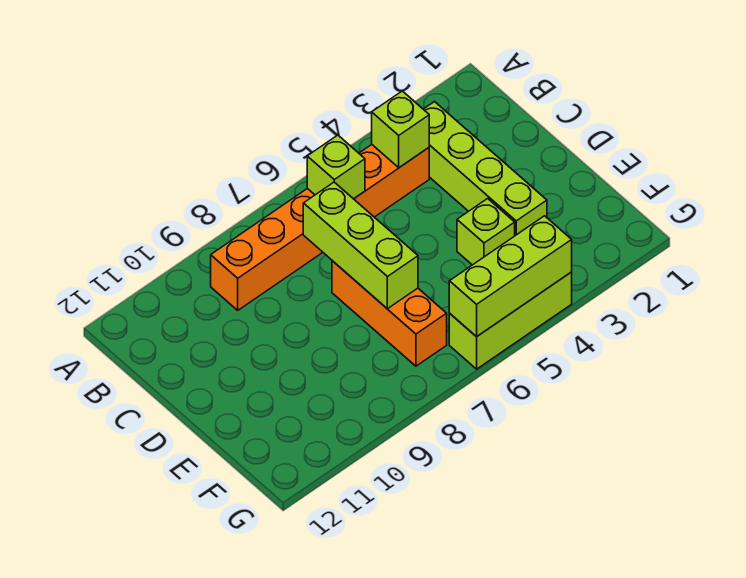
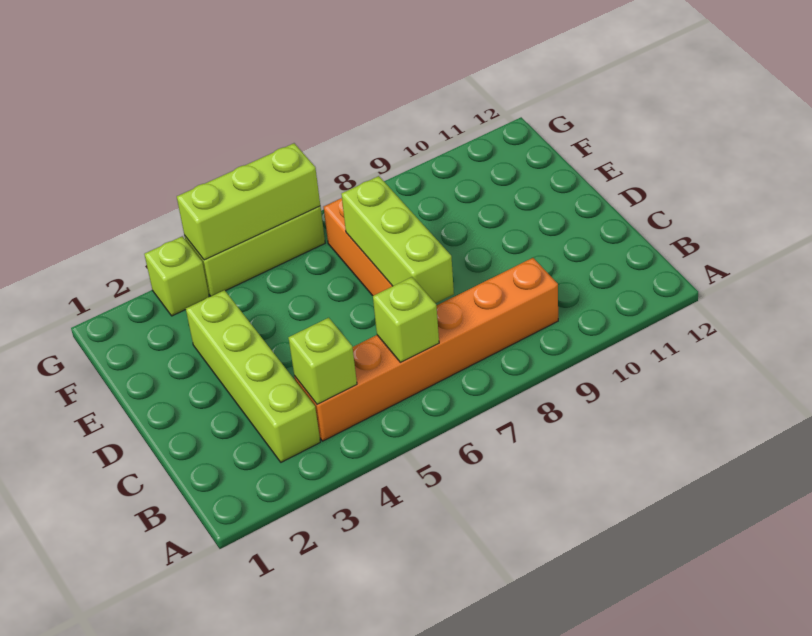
lime 1x1 brick [457,199,515,265] -> lime 1x1 brick moved to [144,236,209,316]

